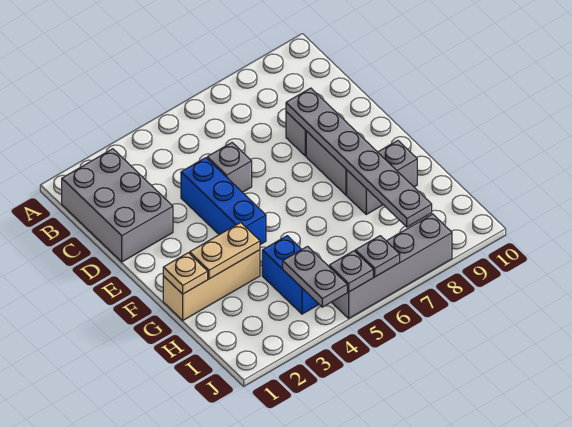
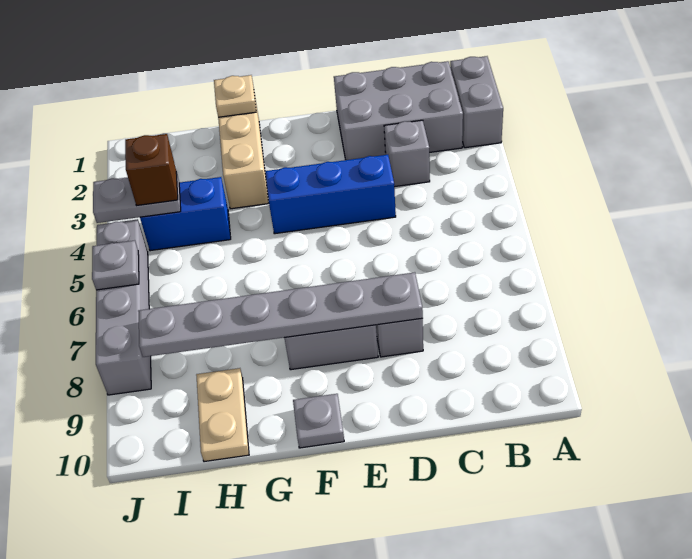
grey 1x1 brick [207,143,252,192] -> grey 1x1 brick moved to [384,120,430,187]
tan 1x2 plate [190,222,260,279] -> tan 1x2 plate moved to [196,368,249,462]
grey 1x2 brick [347,141,417,214] -> grey 1x2 brick moved to [450,56,503,148]
none -> brown 1x1 brick [125,134,178,205]
grey 1x1 plate [329,251,373,292] -> grey 1x1 plate moved to [293,394,344,448]

